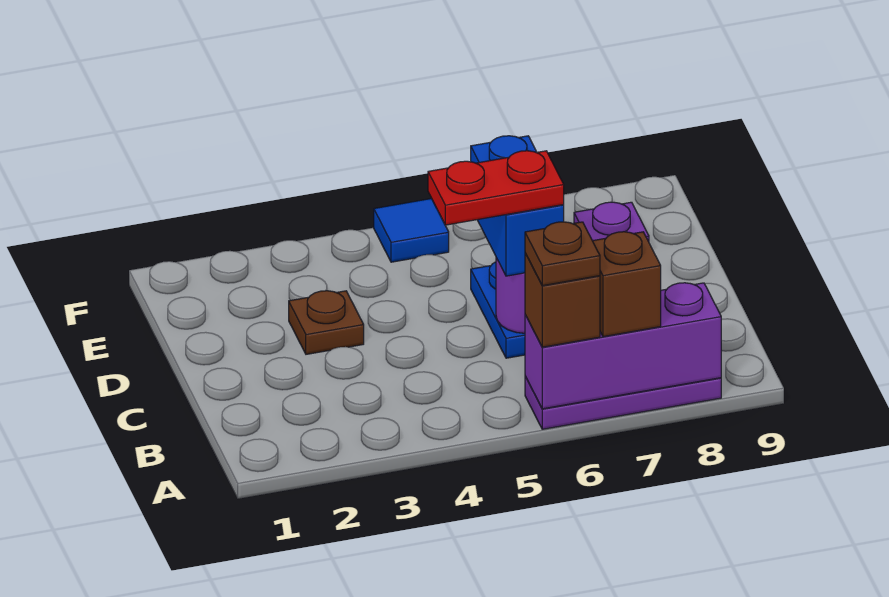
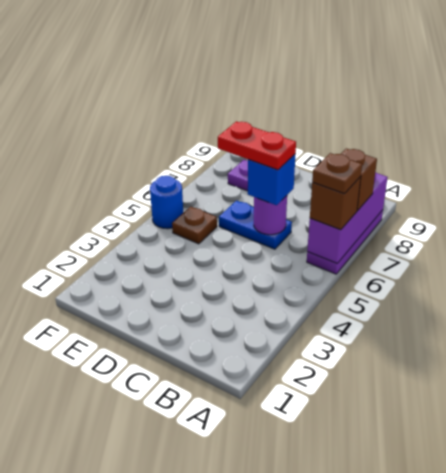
red 1x2 plate [428,151,564,225] -> red 1x2 plate turned to [218,122,296,170]
blue 1x2 brick [471,136,564,276] -> blue 1x1 brick [248,154,296,205]
brown 1x1 plate [289,291,364,354] -> brown 1x1 plate moved to [172,207,217,244]
blue 1x1 tile [374,199,449,262] -> blue 1x1 round brick [150,176,183,229]

